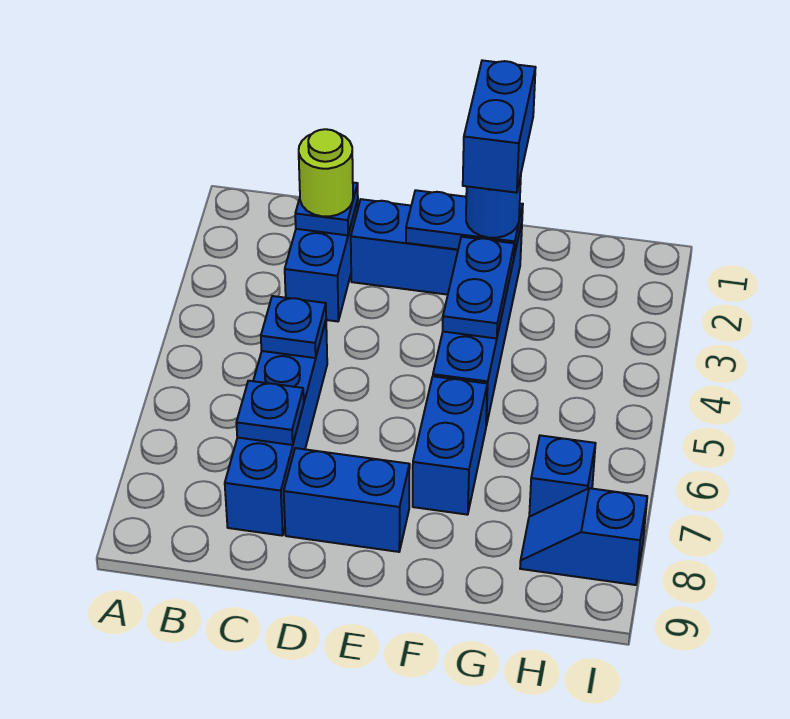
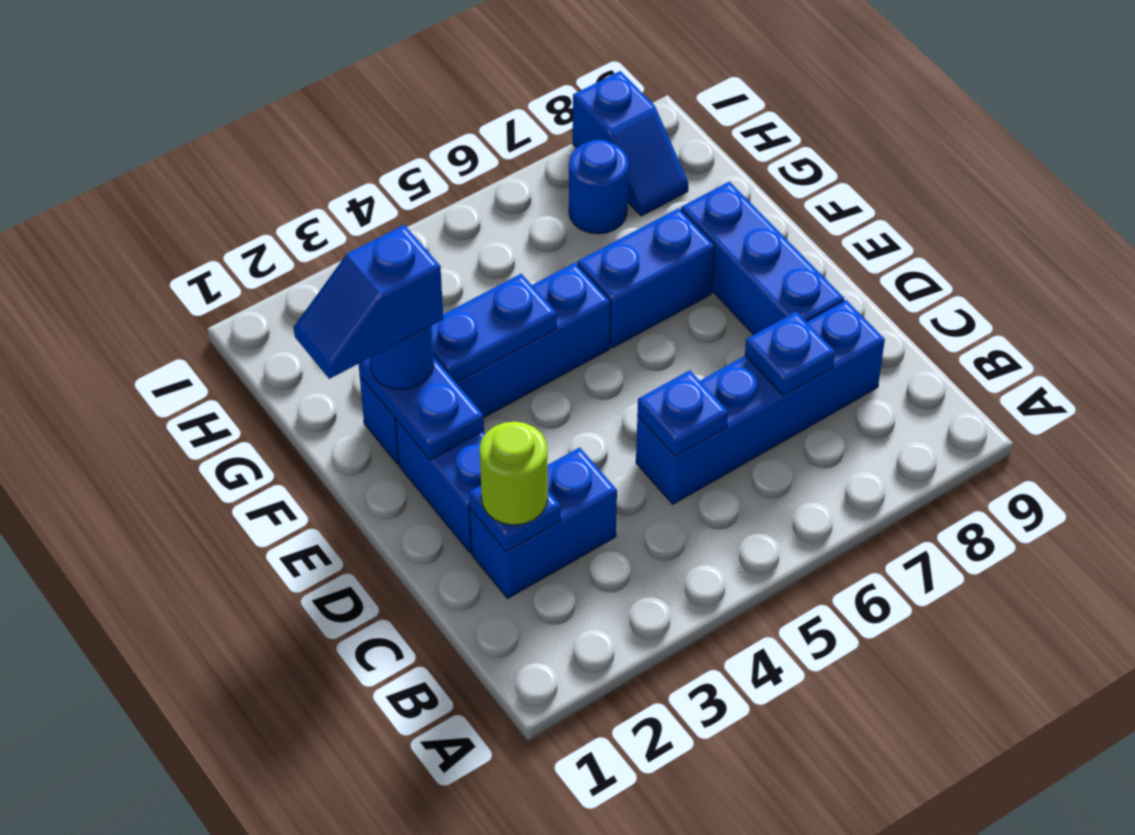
blue 1x2 brick [284,448,410,552] -> blue 1x3 brick [681,182,844,335]
blue 1x2 brick [463,60,536,193] -> blue 1x2 slope [294,225,443,379]
blue 1x1 brick [529,435,596,517] -> blue 1x1 round brick [569,140,628,234]

